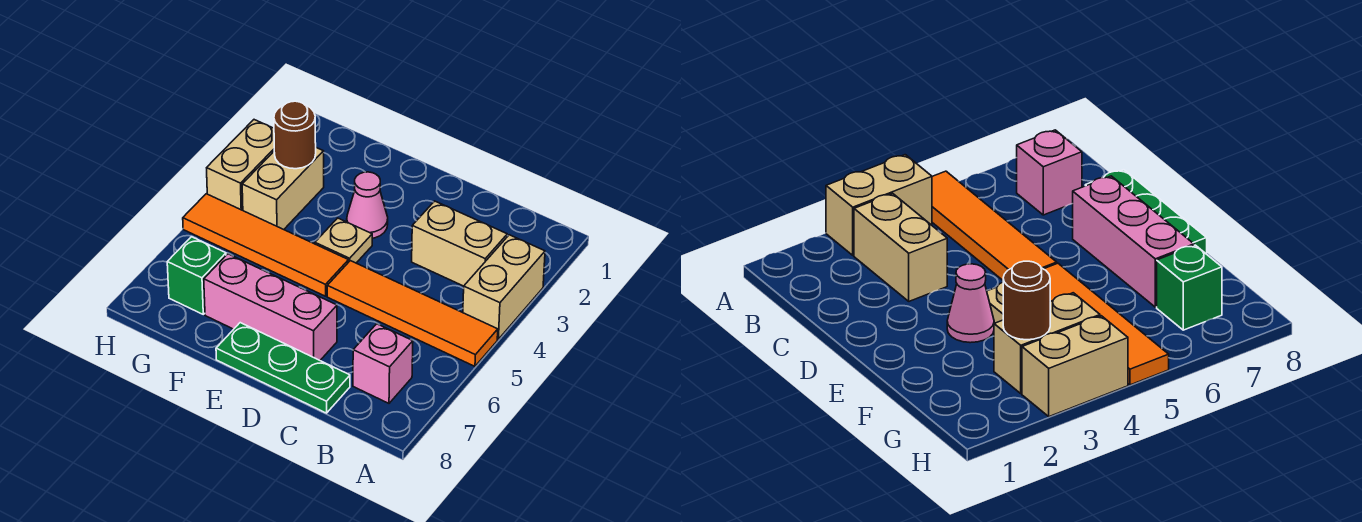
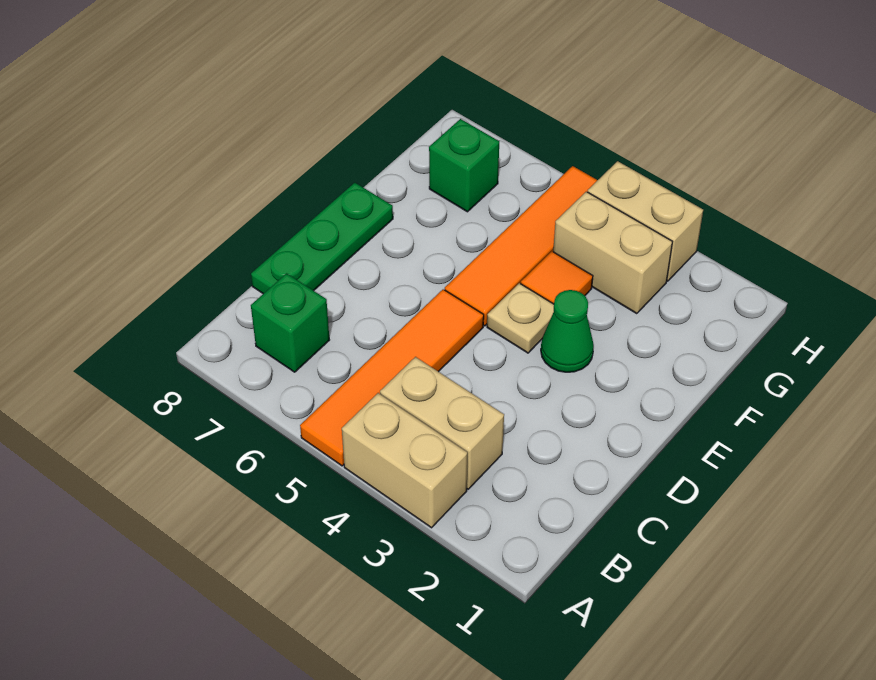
tan 1x2 brick [412,201,507,286] -> tan 1x2 brick turned to [380,357,504,489]
pink 1x1 brick [353,324,413,403] -> green 1x1 brick [251,273,329,372]
pink 1x3 brick [204,254,337,360] -> none
pink 1x1 cone [347,172,388,238] -> green 1x1 cone [541,290,594,372]
none -> orange 1x1 tile [521,251,593,304]
brown 1x1 round brick [274,101,316,169] -> none

